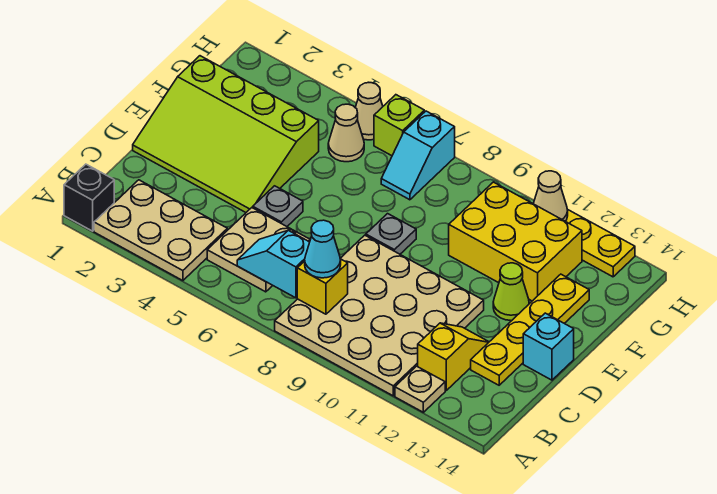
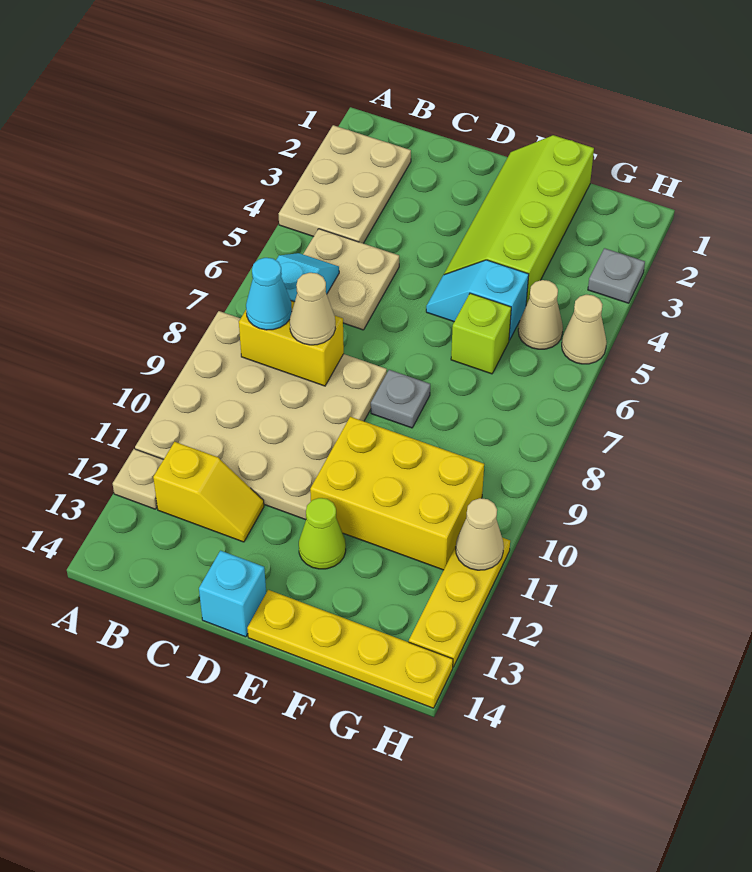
black 1x1 brick [64,164,114,231] -> none
yellow 1x1 brick [297,259,348,314] -> yellow 1x2 brick [239,301,344,386]
none -> tan 1x1 cone [290,273,335,345]
yellow 1x4 plate [471,274,589,385] -> yellow 1x4 plate moved to [247,590,453,708]
lime 3x4 slope [133,56,319,212] -> lime 2x4 slope [444,135,594,305]
grey 1x1 plate [253,186,303,226] -> grey 1x1 plate moved to [588,248,645,303]
yellow 2x3 brick [449,182,582,301] -> yellow 2x3 brick turned to [310,417,484,570]
cyan 1x2 slope [381,111,455,200] -> cyan 1x2 slope moved to [426,260,529,340]
lime 1x1 brick [374,95,424,156] -> lime 1x1 brick moved to [451,293,511,374]

